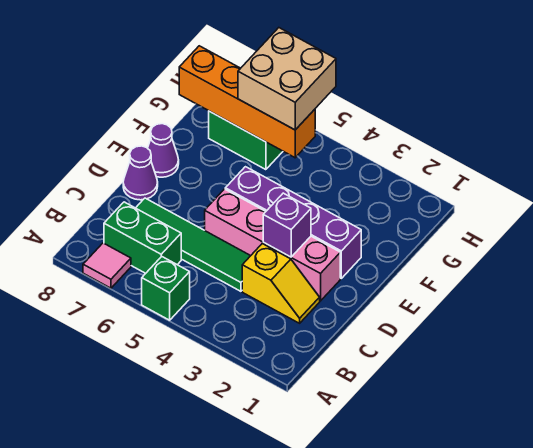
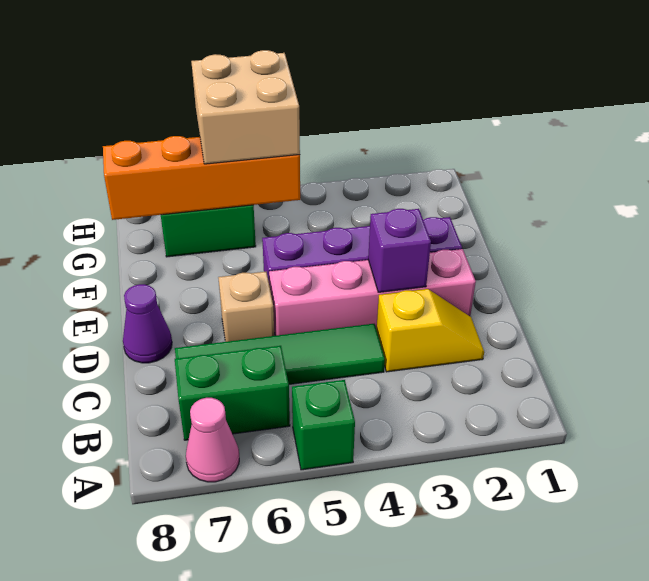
pink 1x1 tile [83,243,131,288] -> pink 1x1 cone [186,398,239,482]
none -> tan 1x1 brick [218,272,274,342]
purple 1x1 cone [148,124,179,177] -> none

